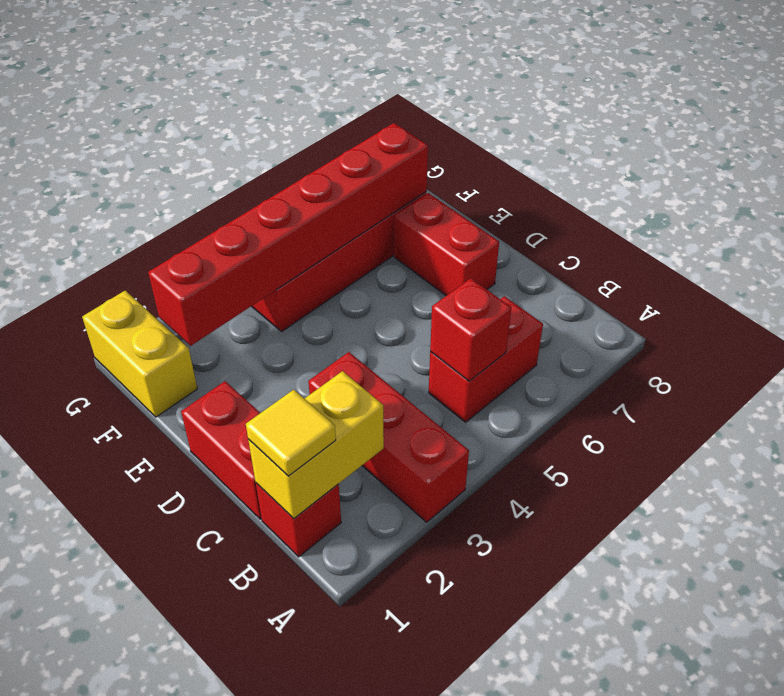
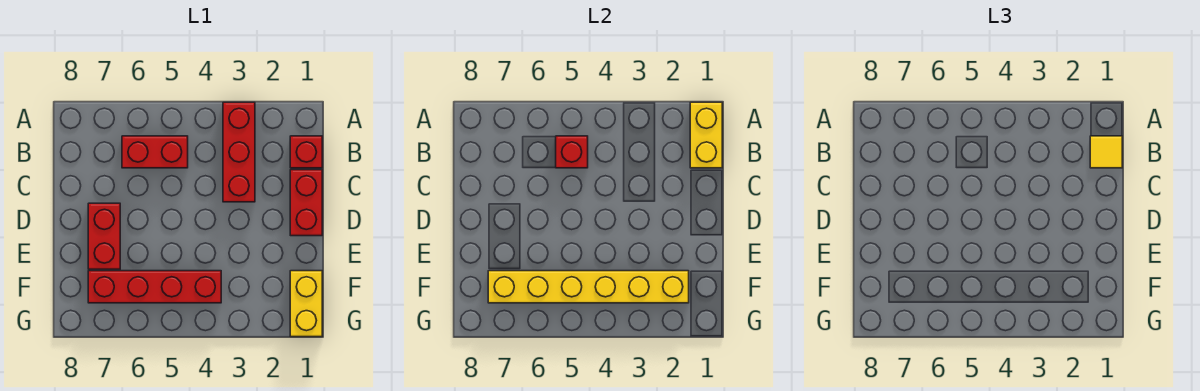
yellow 1x2 brick [248,371,384,519] -> yellow 1x2 brick turned to [690,102,722,168]
red 1x6 brick [148,123,428,346] -> yellow 1x6 brick [488,271,689,303]

